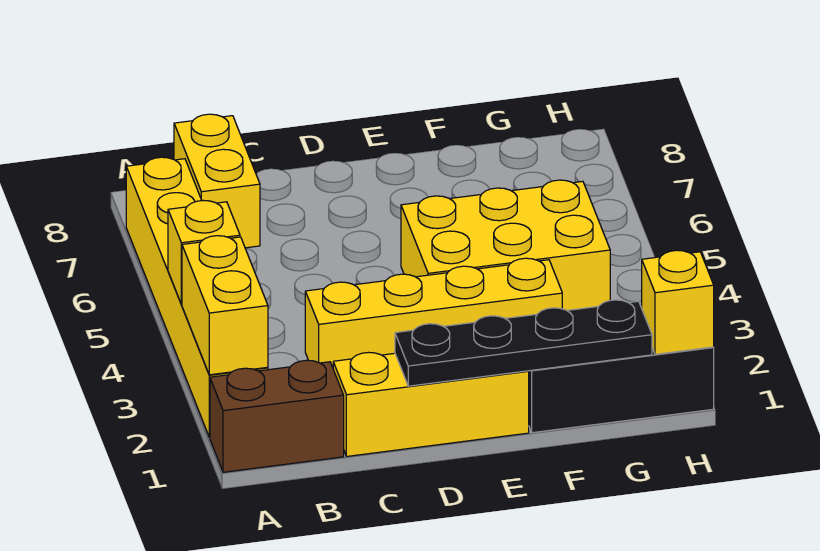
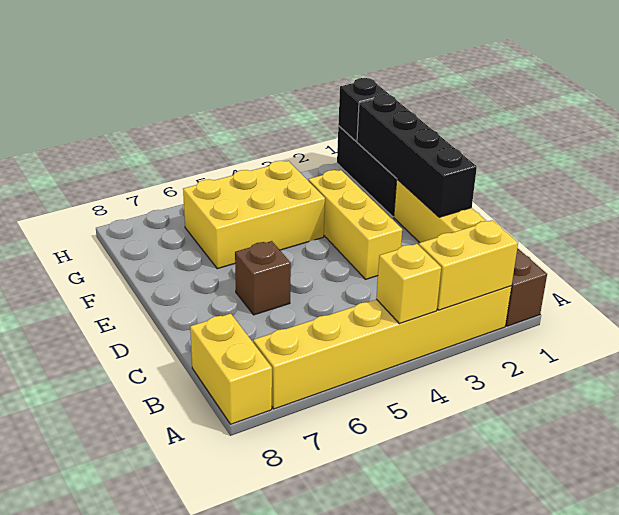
yellow 1x2 brick [174,114,260,248] -> yellow 1x2 brick turned to [190,314,272,424]
yellow 1x4 brick [305,258,562,367] -> yellow 1x3 brick [308,170,402,279]
black 1x4 plate [395,300,652,386] -> black 1x4 brick [357,94,477,217]
none -> brown 1x1 brick [235,241,291,315]
yellow 2x3 brick [401,180,610,310] -> yellow 2x3 brick turned to [183,161,325,269]
yellow 1x1 brick [642,250,714,354] -> black 1x1 brick [338,78,389,141]

